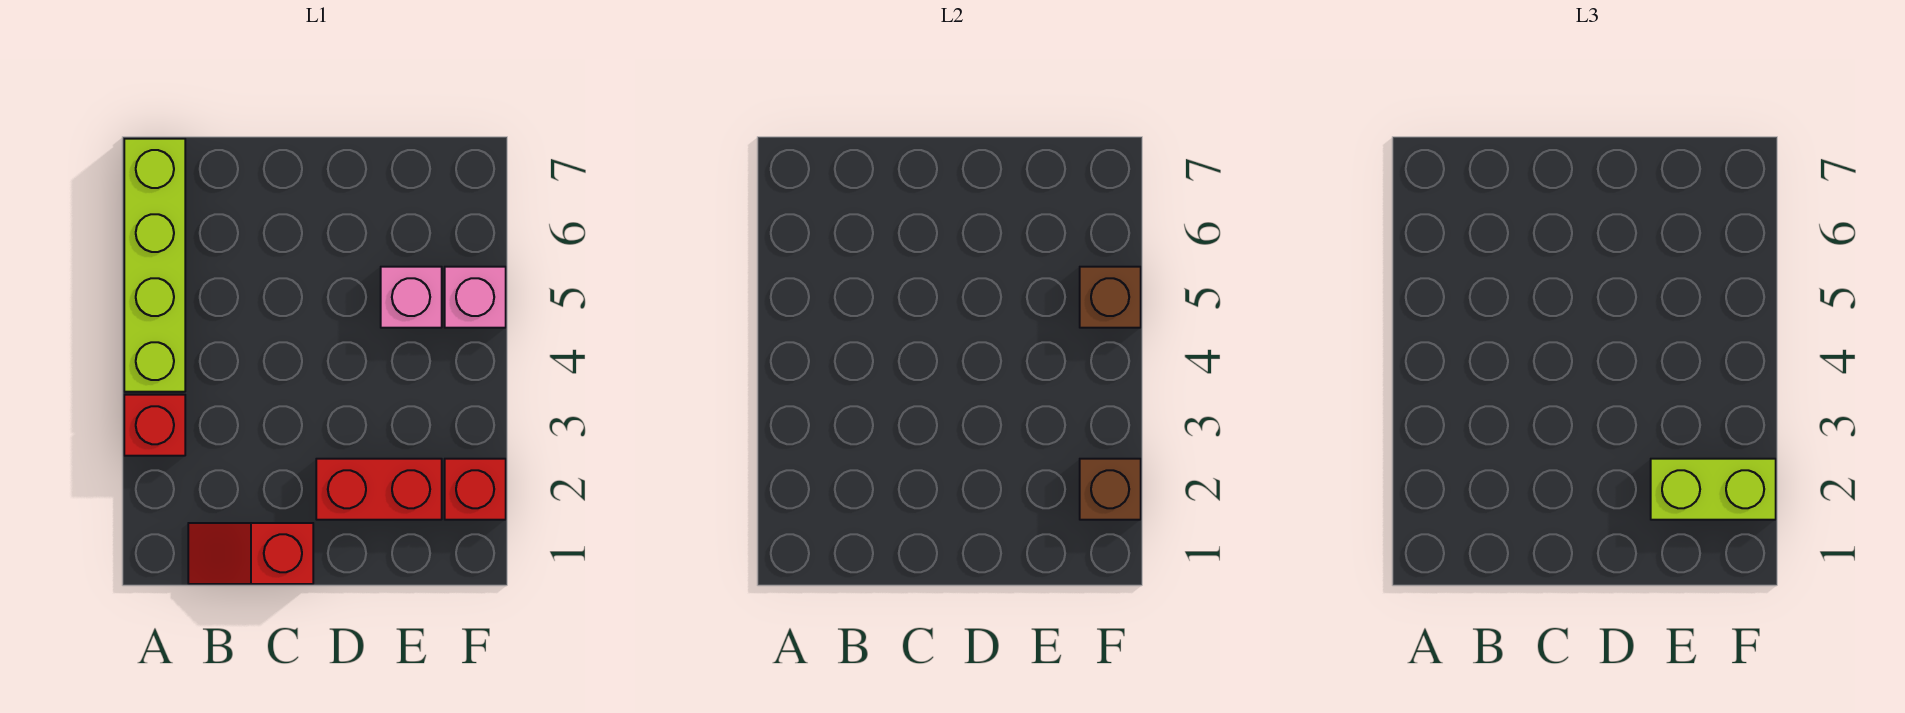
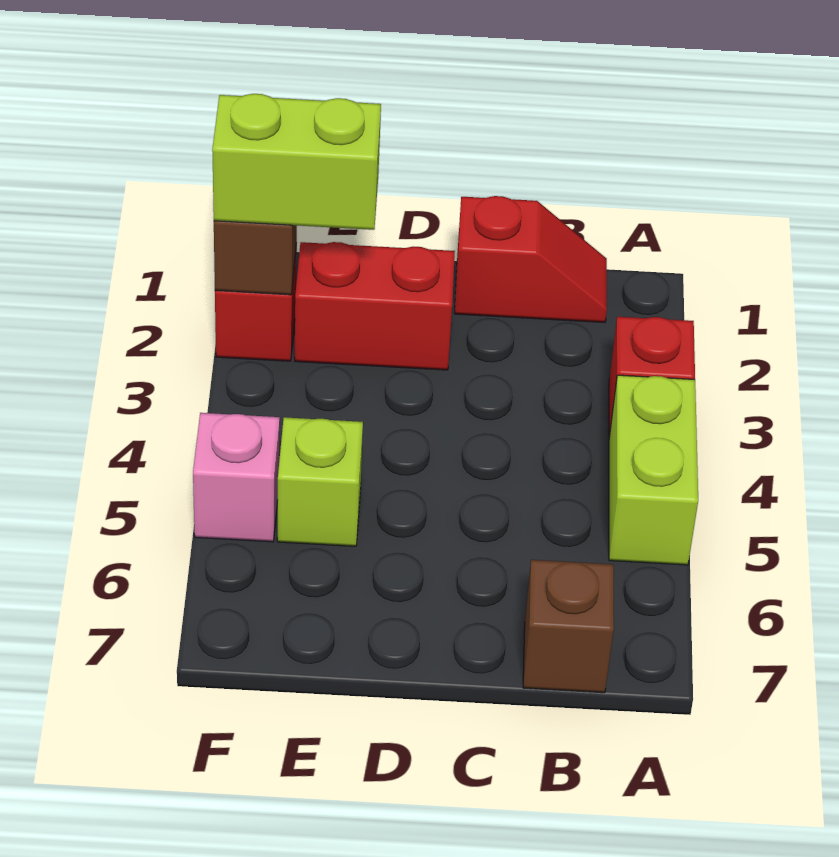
lime 1x4 brick [124,139,185,392] -> lime 1x2 brick [609,375,698,565]
pink 1x1 brick [381,267,442,328] -> lime 1x1 brick [277,417,363,546]
brown 1x1 brick [1080,267,1141,328] -> brown 1x1 brick moved to [523,560,614,693]

